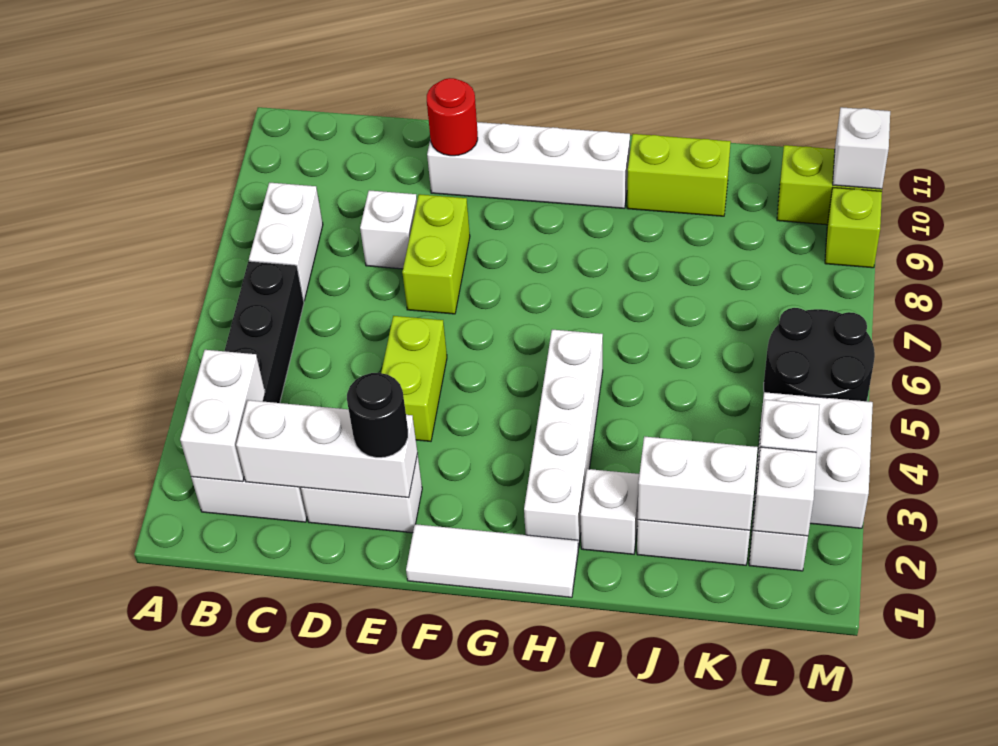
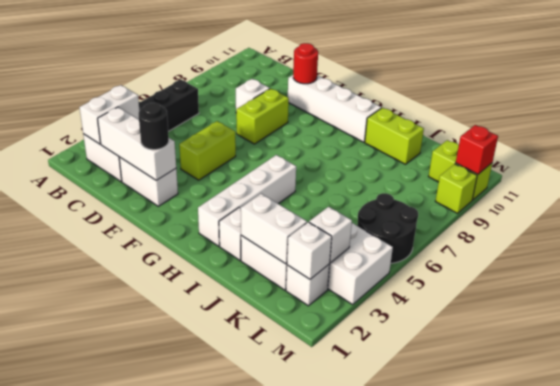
white 1x2 brick [249,183,323,301] -> none
white 1x3 tile [406,524,578,597] -> none
white 1x1 brick [833,107,890,189] -> red 1x1 brick [456,125,498,174]

